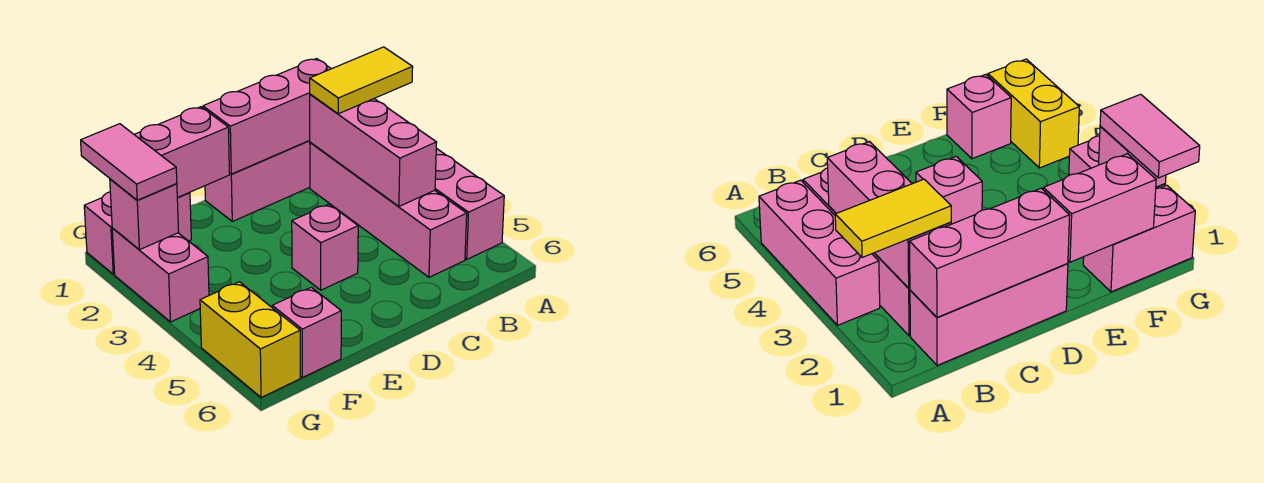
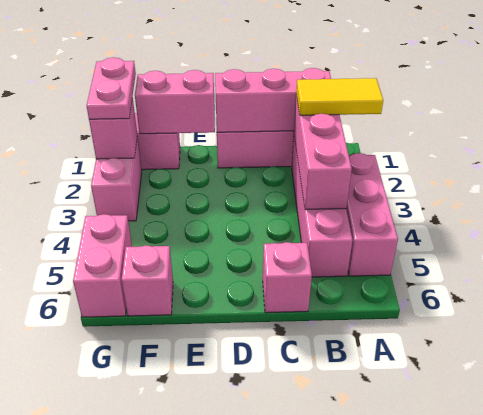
pink 1x1 brick [292,204,358,290] -> pink 1x1 brick moved to [263,242,312,313]
pink 1x2 tile [81,124,177,200] -> pink 1x2 plate [87,57,136,119]
yellow 1x2 brick [200,282,300,398] -> pink 1x2 brick [73,214,132,317]

